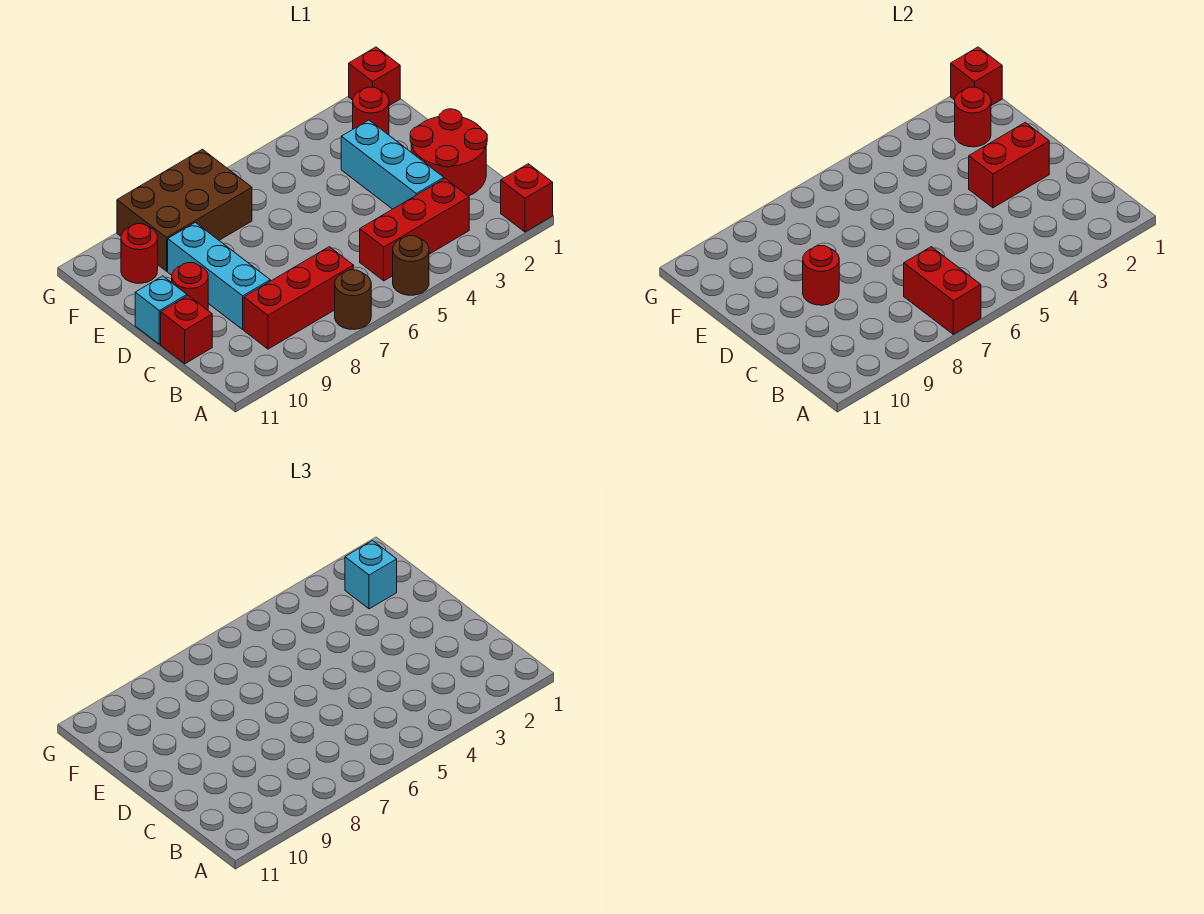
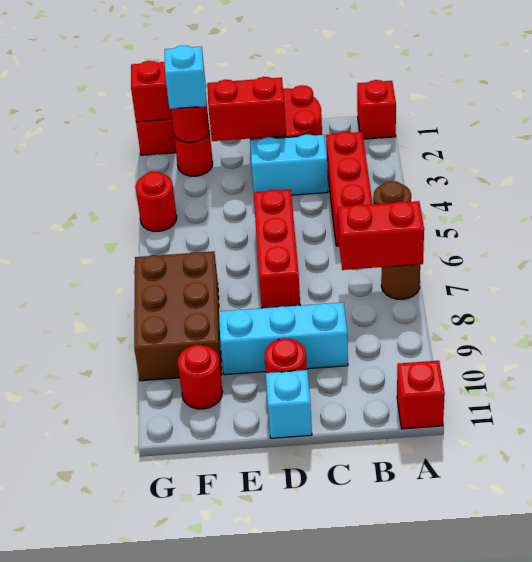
red 1x3 brick [244,247,354,349] -> red 1x3 brick moved to [253,190,300,308]
cyan 1x3 brick [341,120,444,209] -> cyan 1x2 brick [250,134,328,195]
red 1x1 brick [161,296,212,364] -> red 1x1 brick moved to [397,361,445,429]
red 1x2 brick [969,122,1049,208] -> red 1x2 brick turned to [207,77,286,141]
red 1x1 round brick [803,246,839,305] -> red 1x1 round brick moved to [135,171,177,231]

